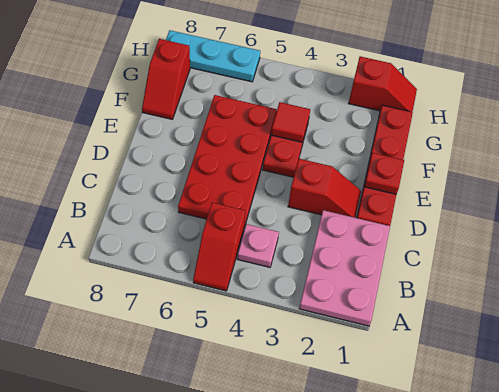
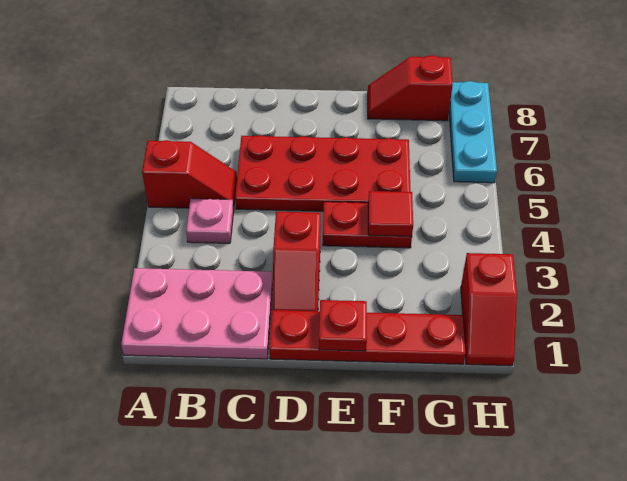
red 1x2 slope [193,202,245,291] -> red 1x2 slope turned to [142,140,237,208]

